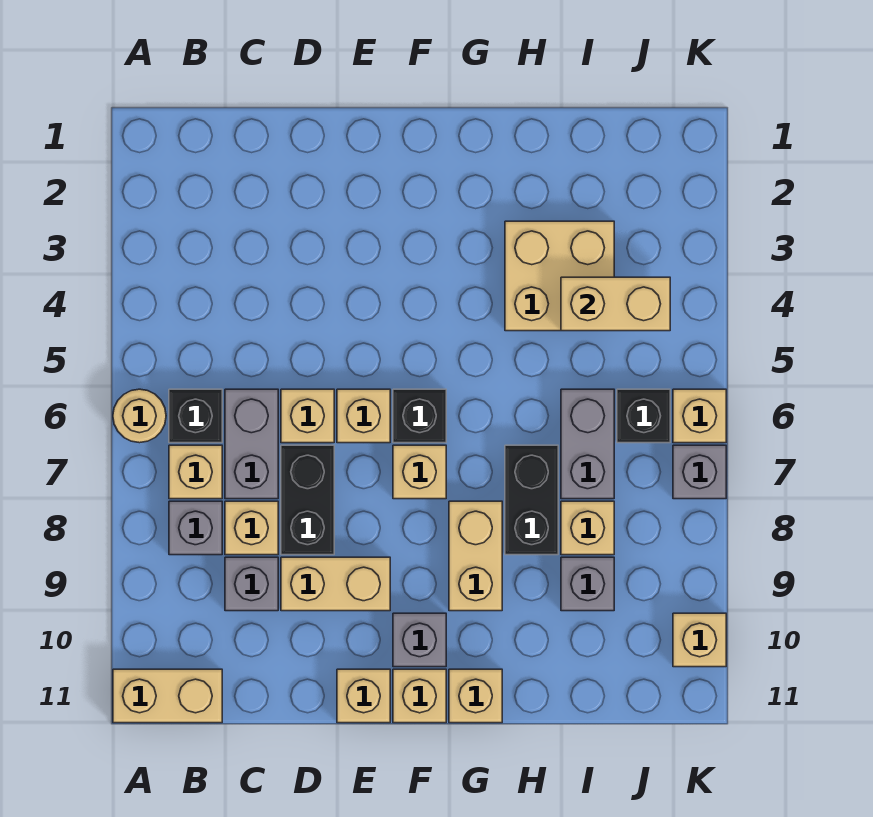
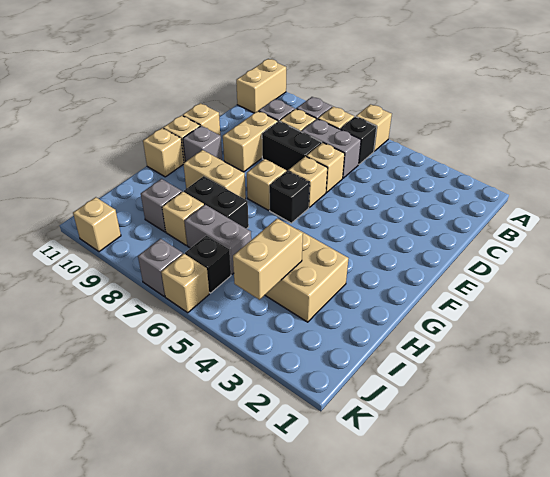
tan 1x1 round brick [113,389,166,443] -> tan 1x1 brick [356,104,392,151]

